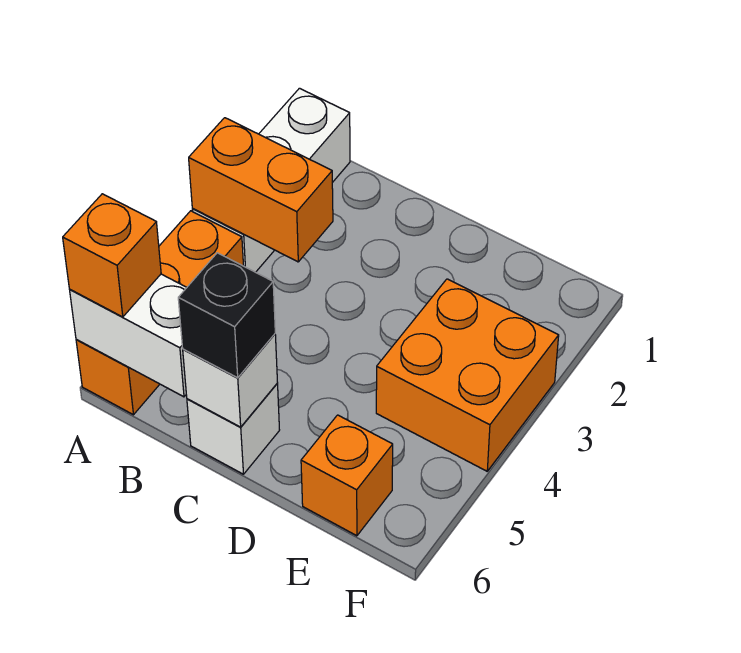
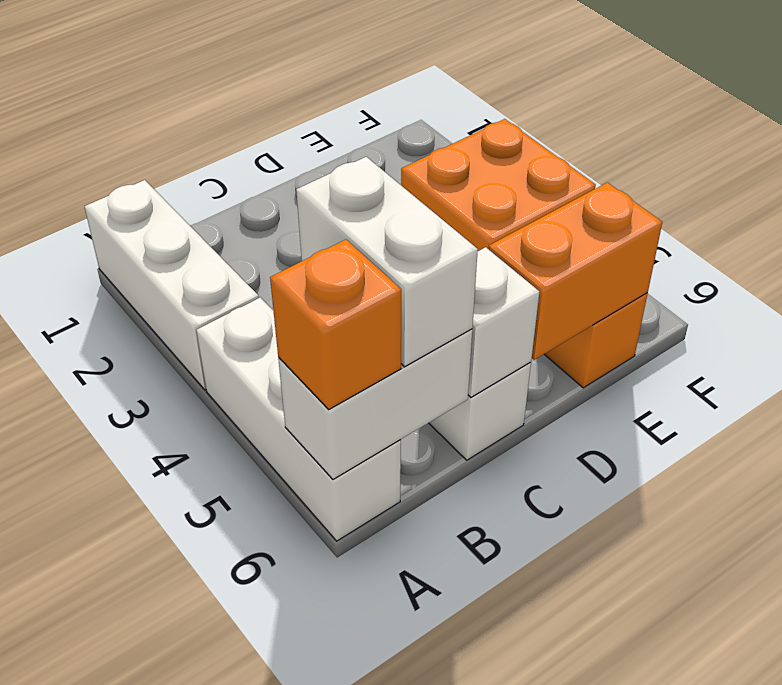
orange 1x2 brick [189,118,333,262] -> orange 1x2 brick moved to [489,183,662,360]
orange 1x3 brick [76,211,243,415] -> white 1x3 brick [196,298,401,541]
none -> white 1x2 brick [296,157,478,367]
black 1x1 brick [178,253,275,378] -> none

